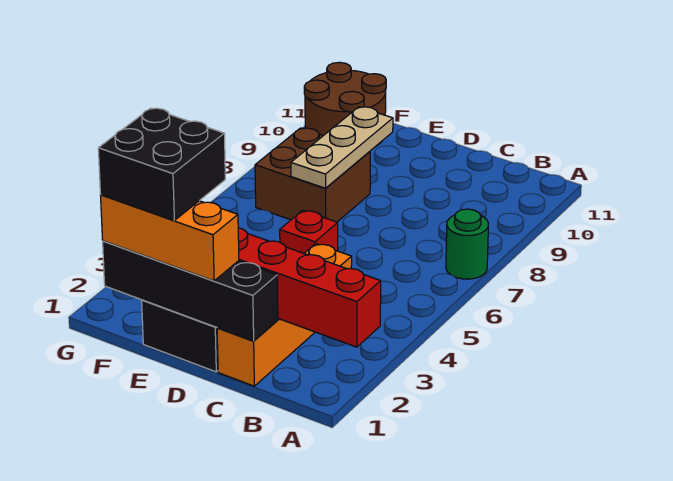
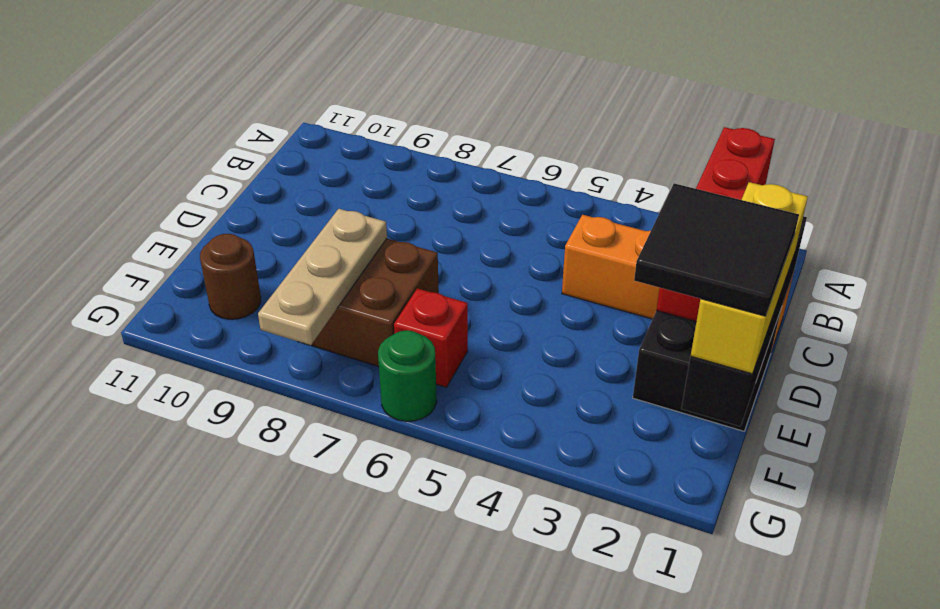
green 1x1 round brick [446,209,489,279] -> green 1x1 round brick moved to [378,330,437,422]
orange 1x3 brick [101,195,239,281] -> yellow 1x3 brick [691,182,808,374]
red 1x1 brick [280,210,338,253] -> red 1x1 brick moved to [394,288,468,387]
black 2x2 brick [98,108,225,220] -> black 2x2 tile [634,183,799,316]
tan 1x3 plate [291,107,393,188] -> tan 1x3 plate turned to [258,209,387,345]
brown 2x2 round brick [304,62,386,145] -> brown 1x1 round brick [200,234,261,319]

